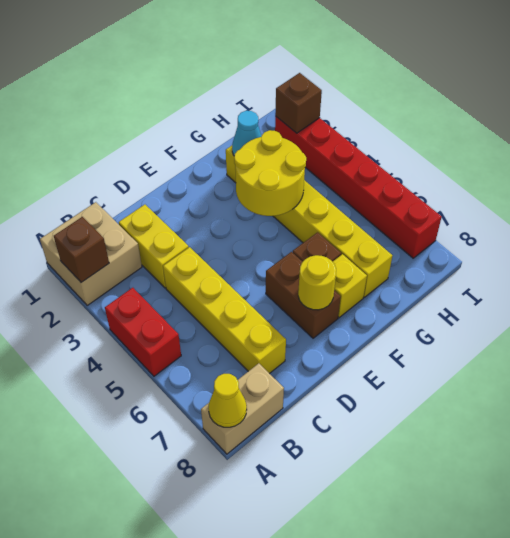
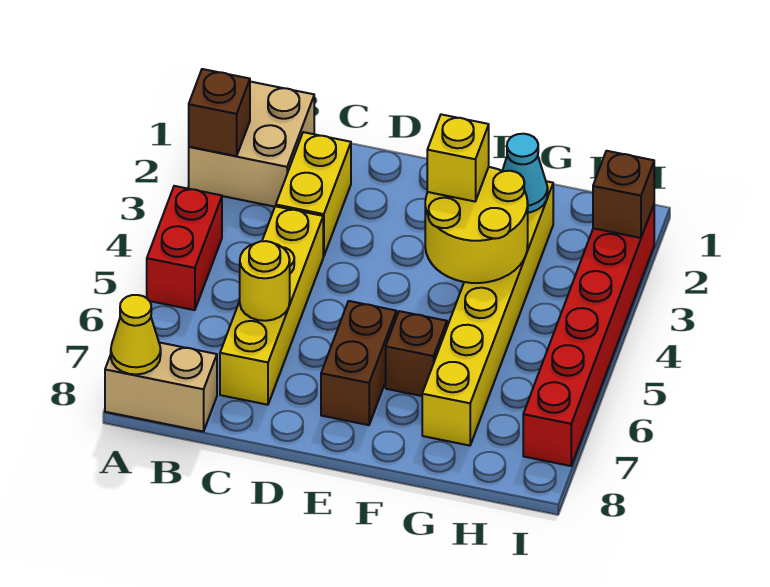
yellow 1x1 round brick [298,255,336,310] -> yellow 1x1 round brick moved to [240,241,290,321]
yellow 1x1 brick [333,254,367,318] -> yellow 1x1 brick moved to [427,114,489,201]

